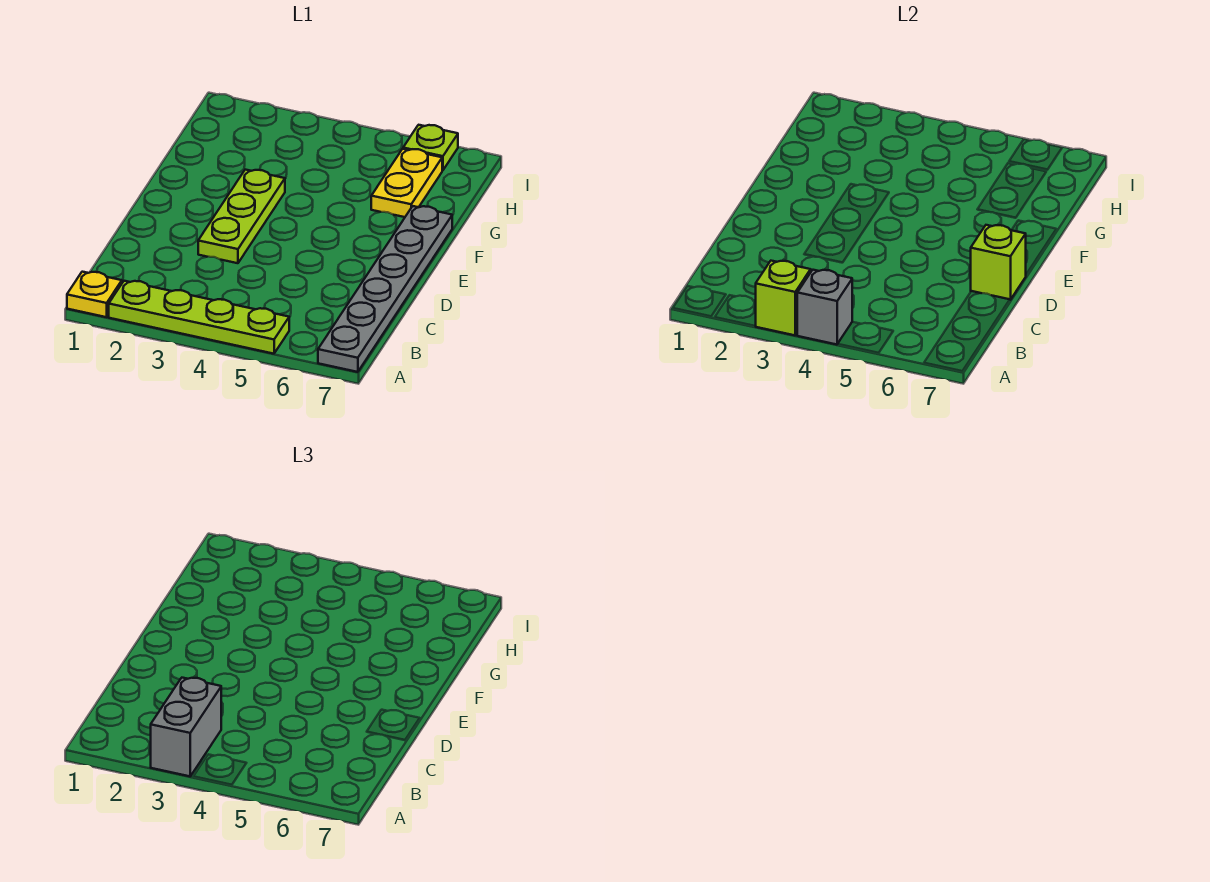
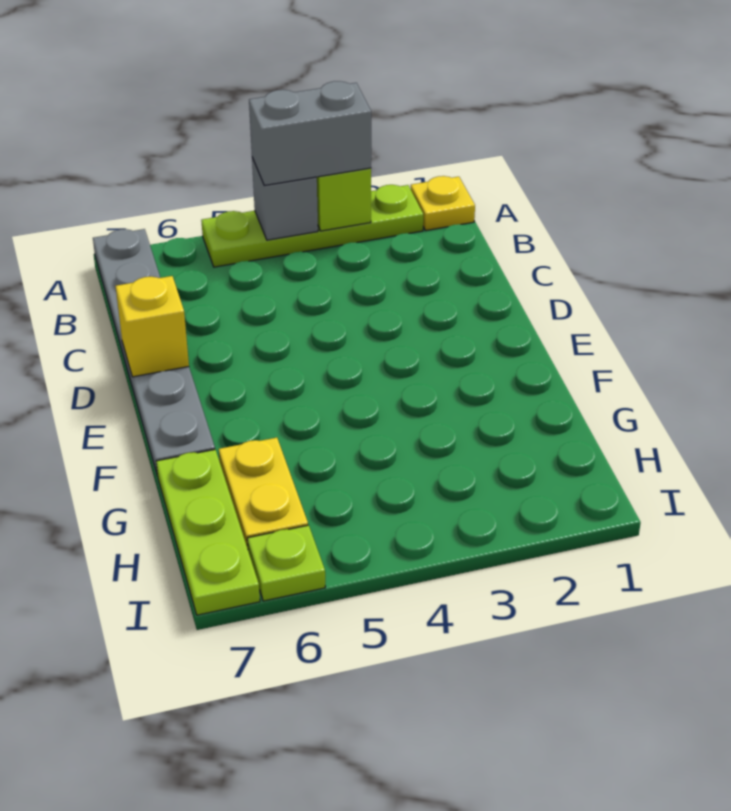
grey 1x2 brick [151,678,221,776] -> grey 1x2 brick turned to [249,81,371,186]
lime 1x3 plate [198,170,285,263] -> lime 1x3 plate moved to [156,450,260,615]
lime 1x1 brick [971,225,1026,300] -> yellow 1x1 brick [116,276,189,377]

